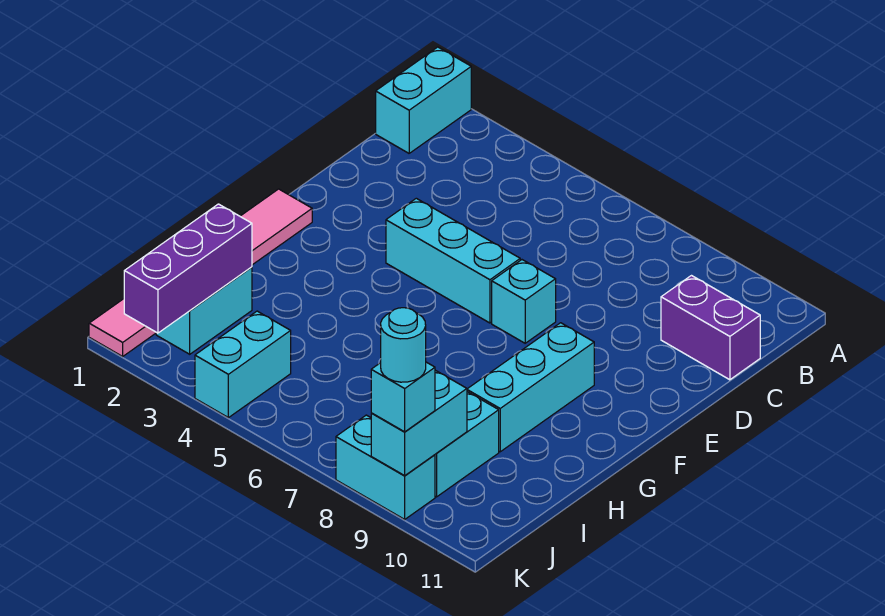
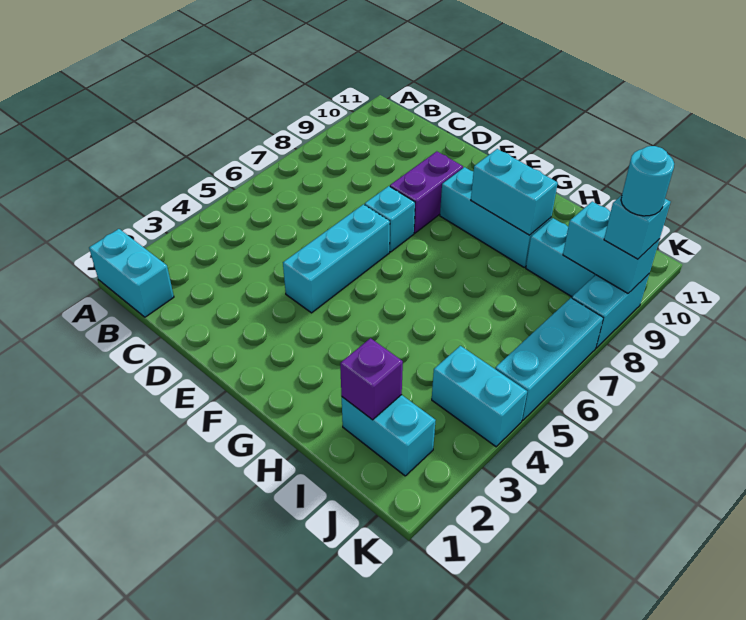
purple 1x2 brick [661,276,760,380] -> purple 1x2 brick moved to [390,151,463,233]
pink 1x6 tile [89,189,312,356] -> none
none -> cyan 1x2 brick [471,149,558,235]
purple 1x3 brick [124,204,252,333] -> purple 1x1 brick [340,338,403,420]
none -> cyan 1x3 brick [495,298,603,421]

